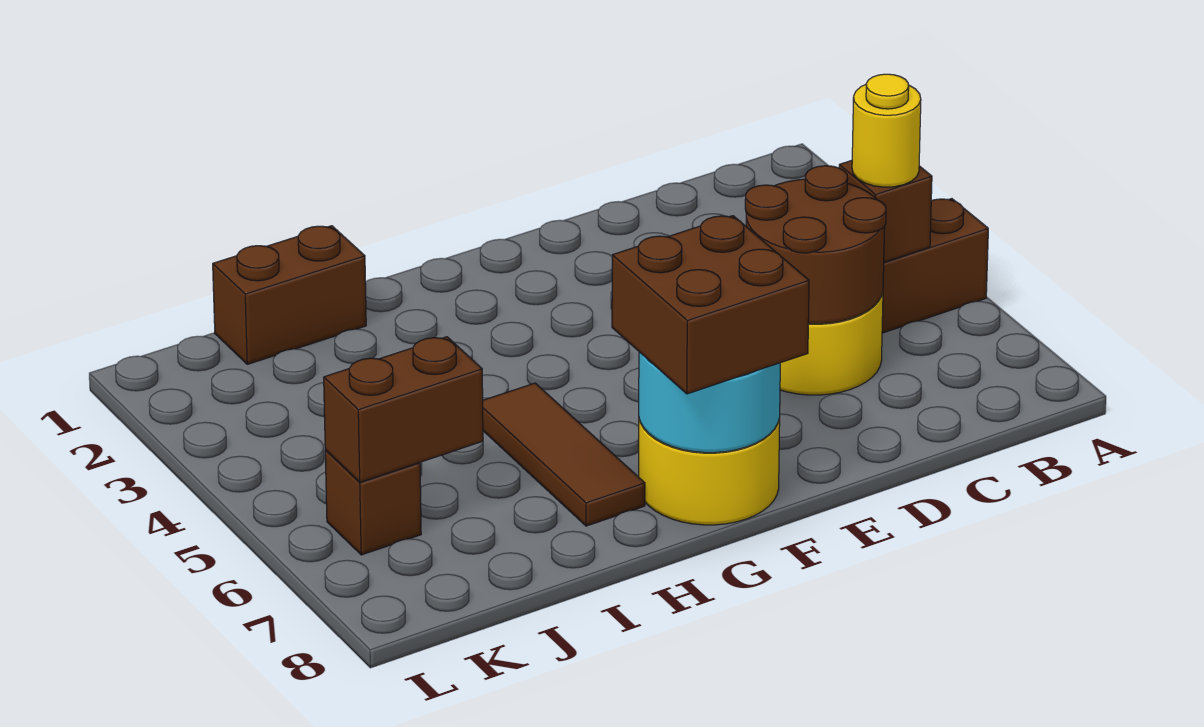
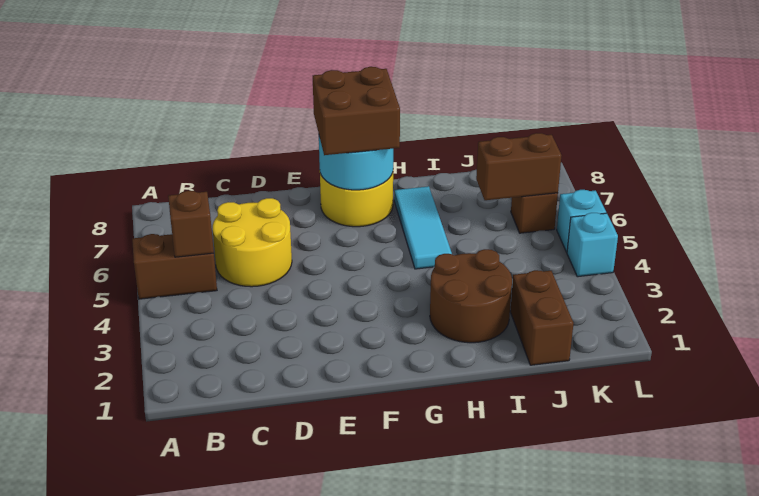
yellow 1x1 round brick [852,74,921,187] -> none
brown 2x2 round brick [745,166,886,324] -> brown 2x2 round brick moved to [430,249,512,343]
brown 1x3 tile [483,383,645,526] -> cyan 1x3 tile [394,186,452,269]
brown 1x2 brick [213,226,366,364] -> brown 1x2 brick turned to [510,270,574,365]
none -> cyan 1x1 brick [567,213,618,277]
none -> cyan 1x1 brick [557,190,606,252]

